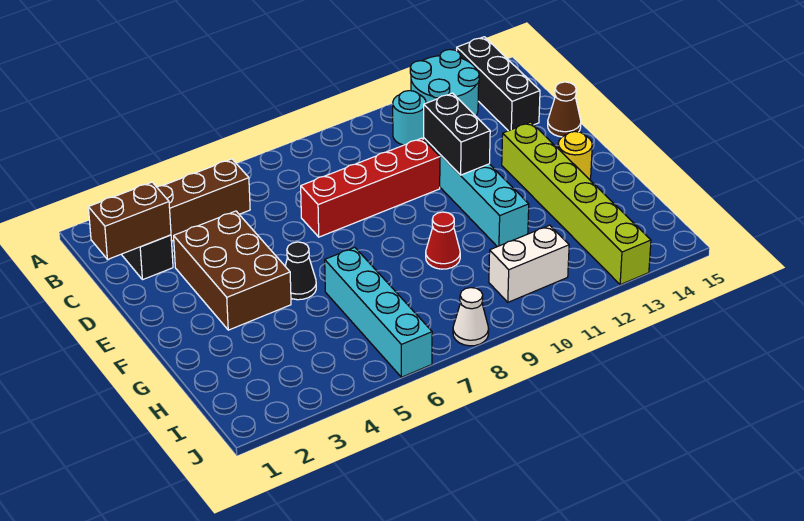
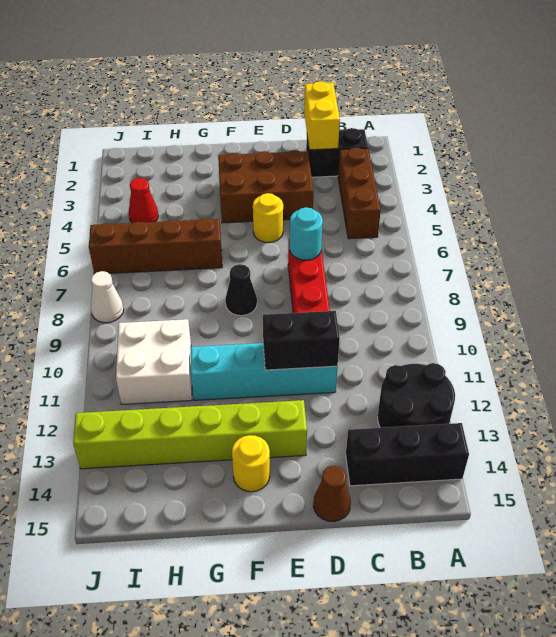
cyan 2x2 round brick [410,50,479,116] -> black 2x2 round brick [378,363,455,428]
cyan 1x1 round brick [393,91,426,145] -> cyan 1x1 round brick moved to [290,207,323,260]
brown 1x2 brick [88,182,171,259] -> yellow 1x2 brick [304,81,340,150]
none -> yellow 1x1 round brick [253,193,283,242]
black 1x1 cone [285,242,316,300] -> black 1x1 cone moved to [225,264,257,316]
cyan 1x4 brick [325,247,432,377] -> brown 1x4 brick [89,219,222,274]
red 1x1 cone [426,212,460,269] -> red 1x1 cone moved to [129,178,158,223]
white 1x2 brick [489,225,569,302] -> white 2x2 brick [116,319,192,404]

